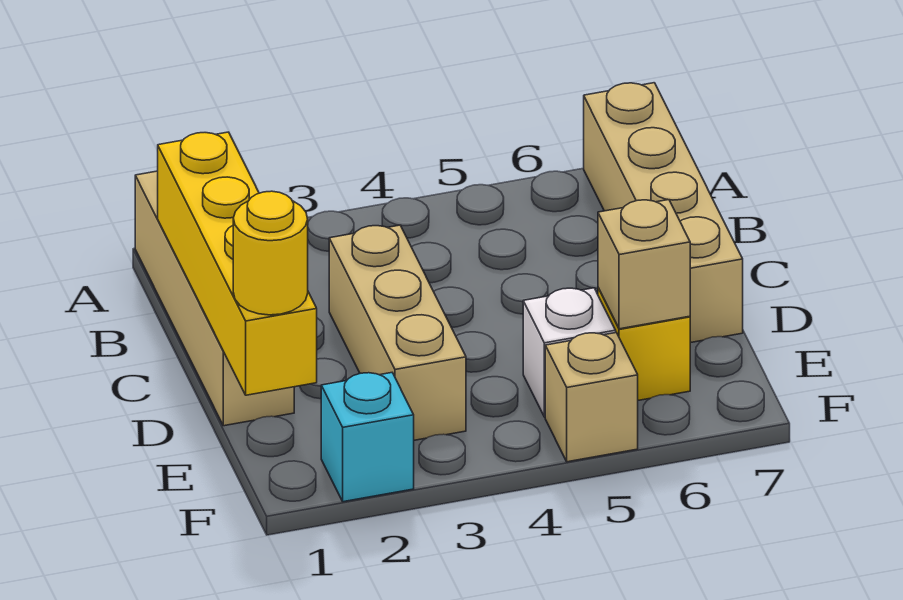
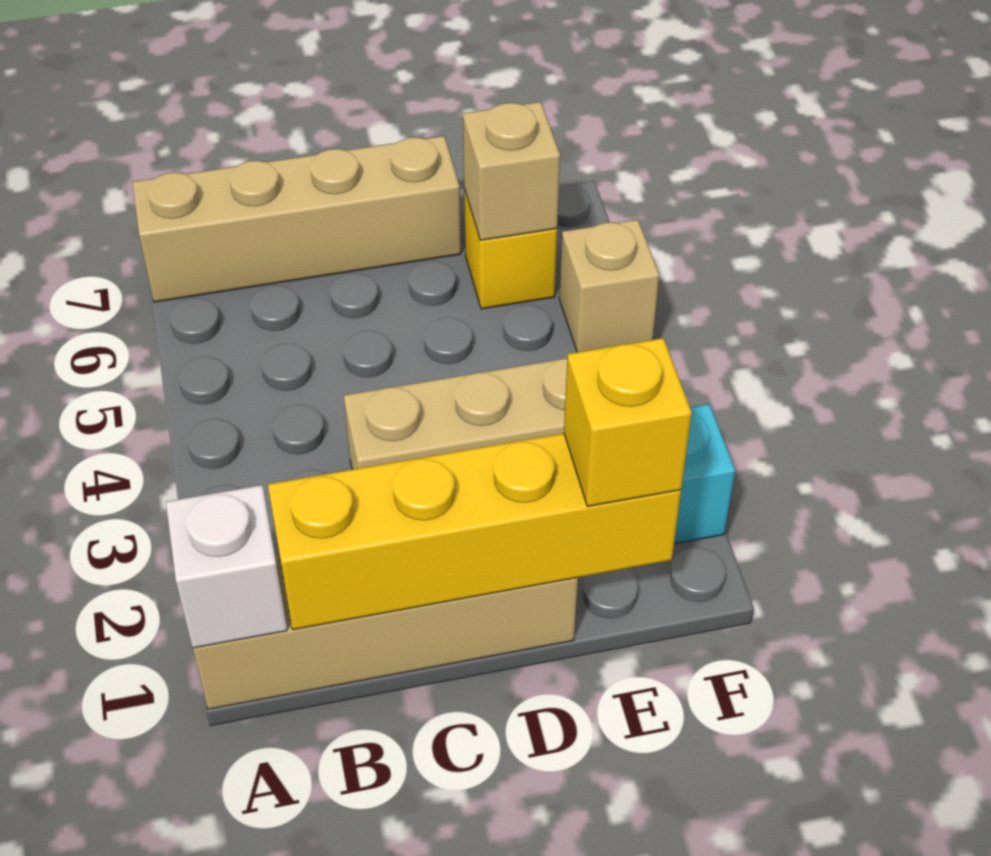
yellow 1x1 round brick [233,191,308,315] -> yellow 1x1 brick [564,338,692,506]
white 1x1 brick [523,288,616,417] -> white 1x1 brick moved to [166,485,287,648]

